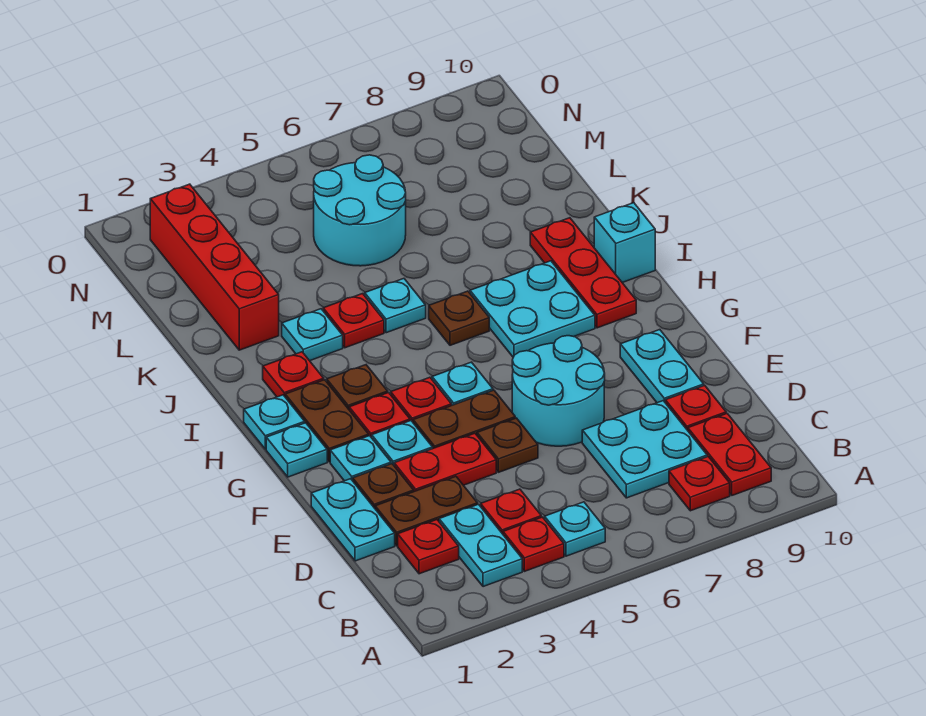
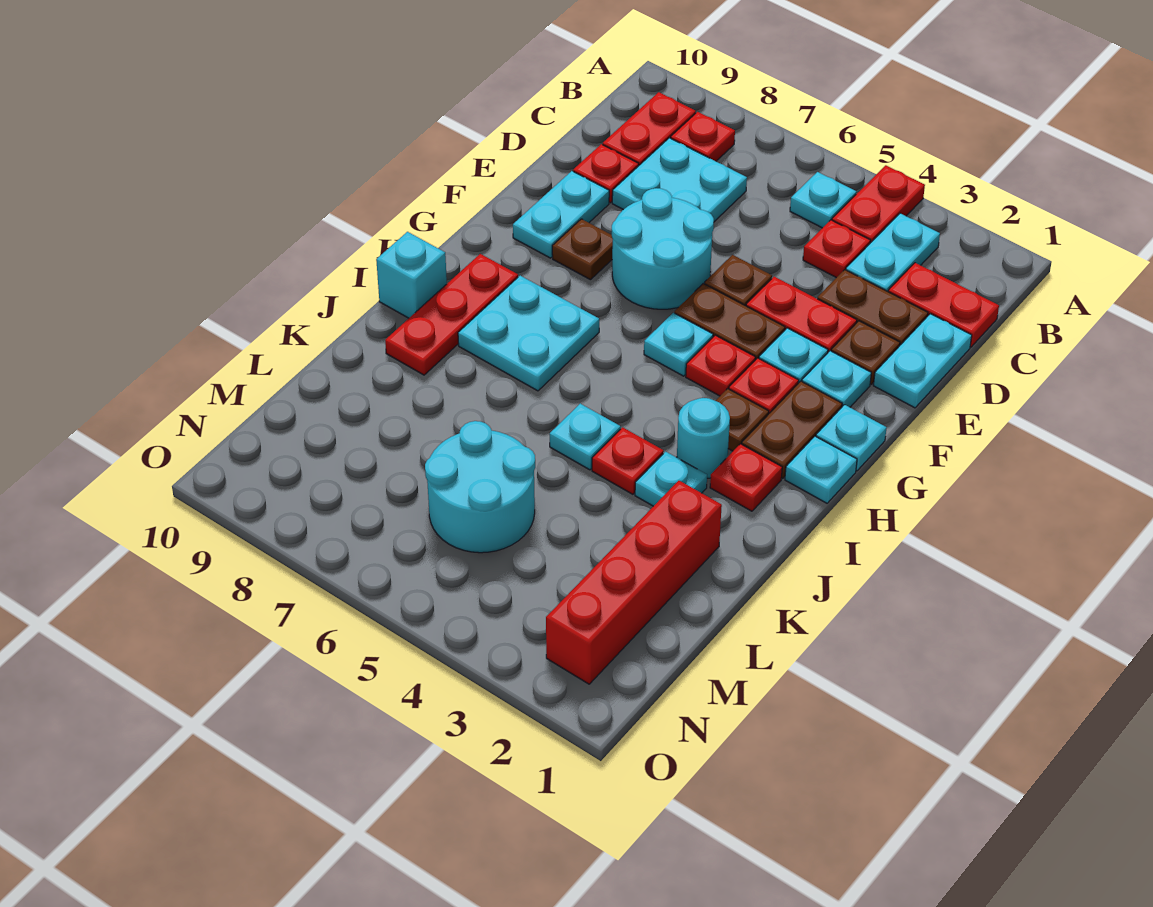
red 1x1 plate [503,517,564,571] -> red 1x2 plate [832,165,925,243]
red 1x1 plate [398,520,459,574] -> red 1x2 plate [888,263,999,347]
none -> cyan 1x1 round brick [677,398,730,478]
brown 1x1 plate [429,291,489,345] -> brown 1x1 plate moved to [552,219,613,280]

